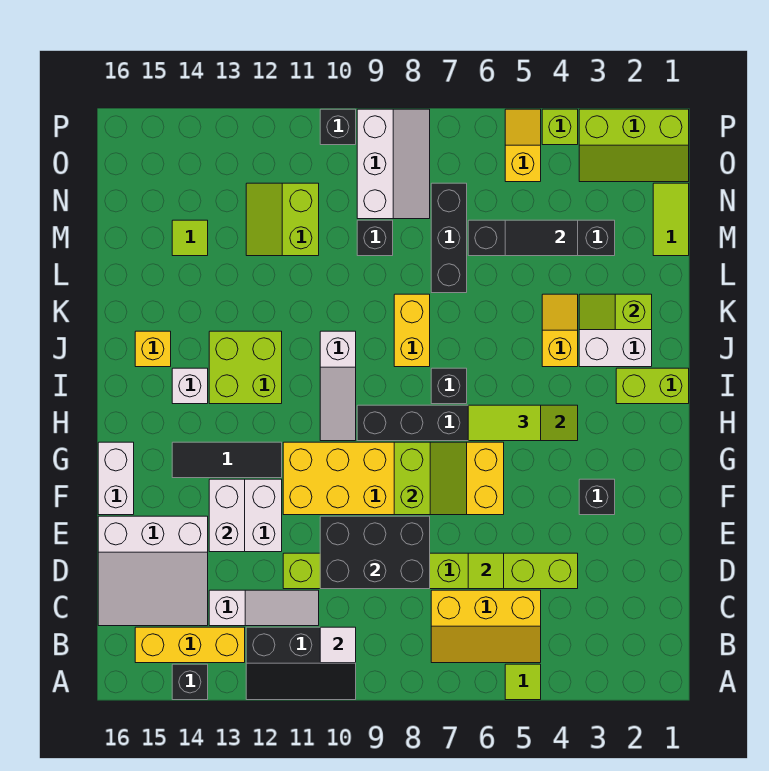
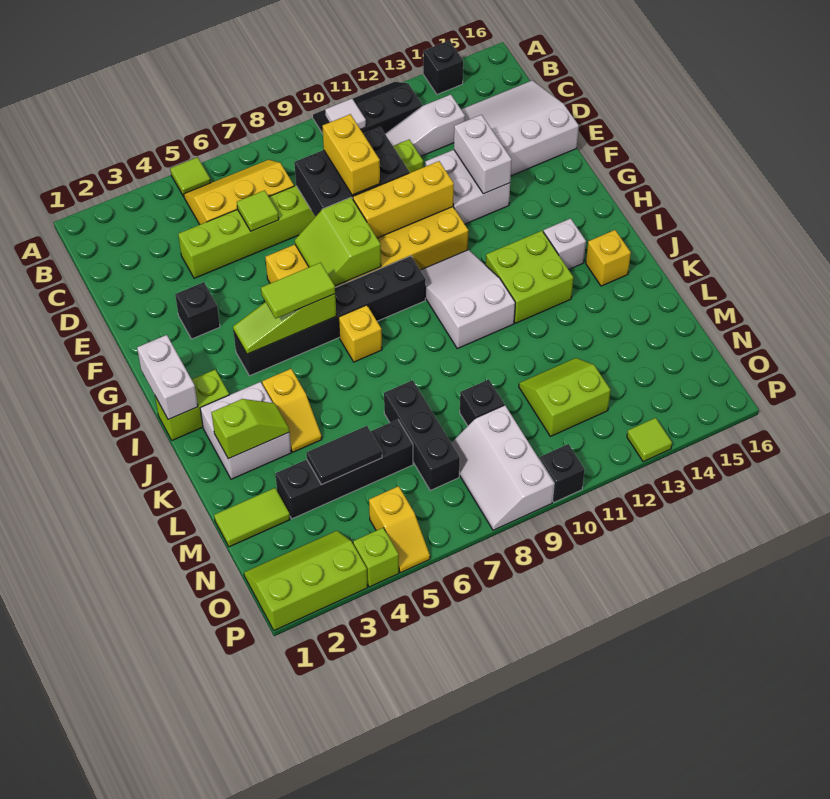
yellow 1x3 brick [135,627,245,663] -> yellow 1x3 brick moved to [353,161,454,238]
white 1x2 brick [98,442,134,515] -> white 1x2 brick moved to [137,335,198,420]
black 1x3 tile [172,442,282,478] -> none
white 1x3 slope [320,331,356,441] -> white 2x3 slope [420,250,515,349]
black 1x1 brick [431,368,467,404] -> yellow 1x1 brick [339,305,382,362]
yellow 1x2 brick [394,294,430,367] -> yellow 1x2 brick moved to [322,114,380,195]
lime 1x2 tile [653,183,689,256] -> lime 1x2 tile turned to [214,488,290,547]
lime 2x2 slope [246,183,319,256] -> lime 2x2 slope turned to [519,358,610,436]
lime 1x1 tile [172,220,208,256] -> lime 1x1 tile moved to [627,418,672,462]

